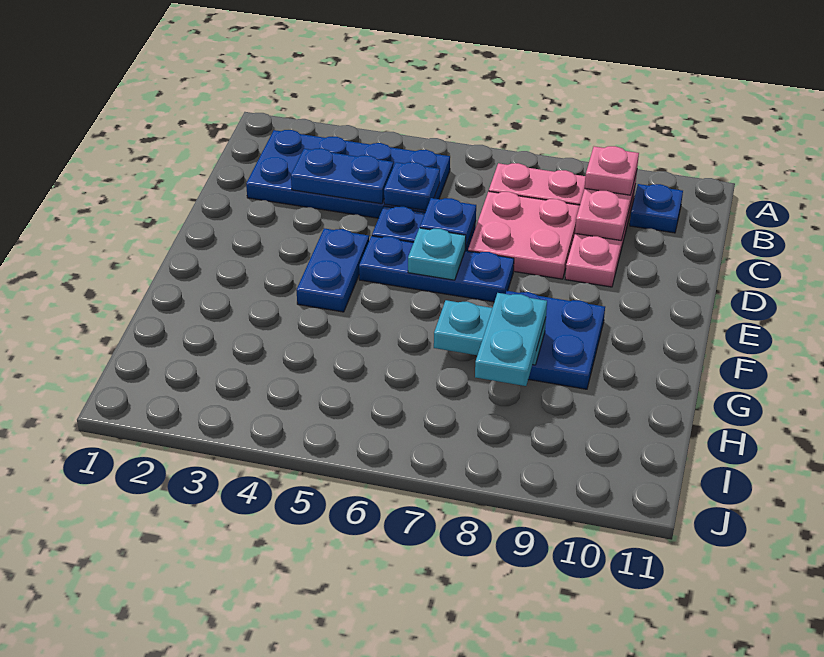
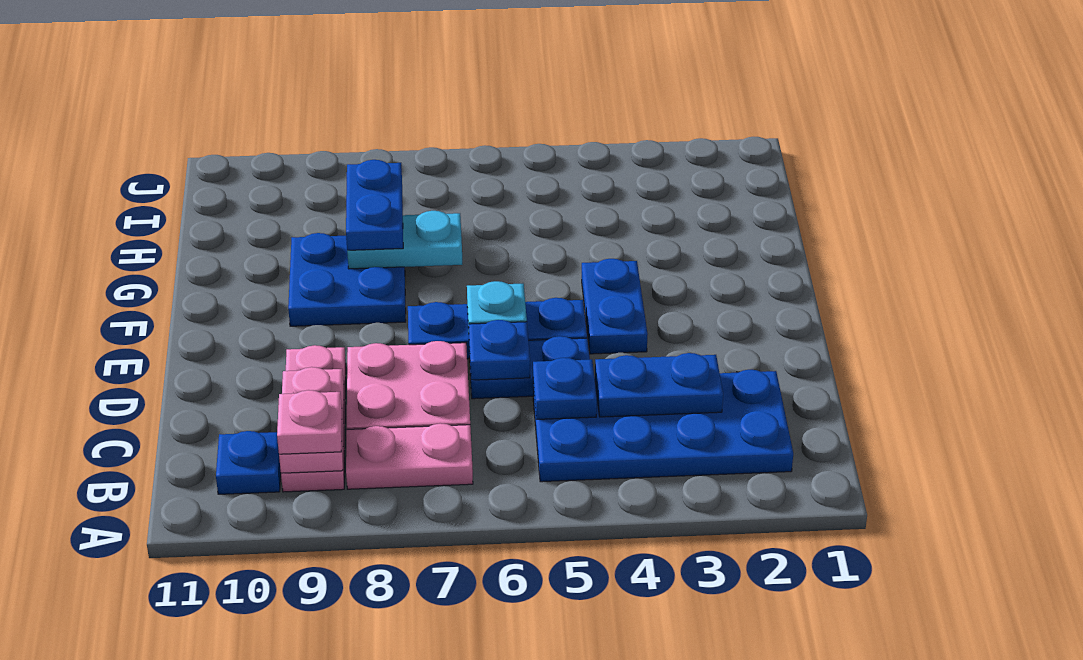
cyan 1x2 plate [475,293,547,386] -> blue 1x2 plate [346,160,403,250]

